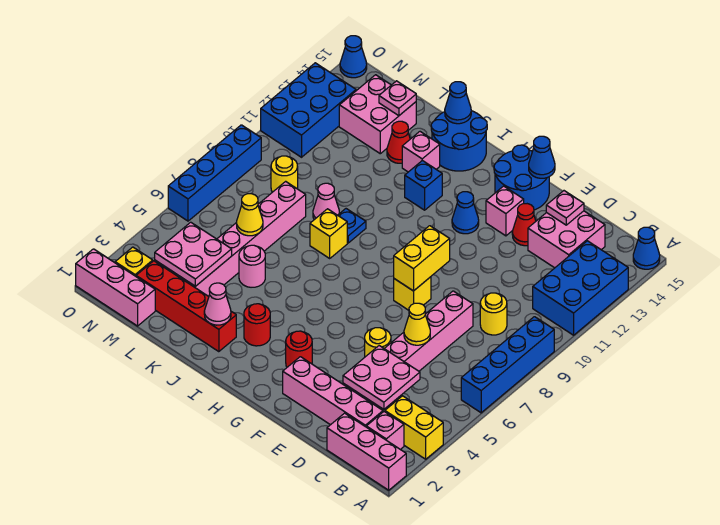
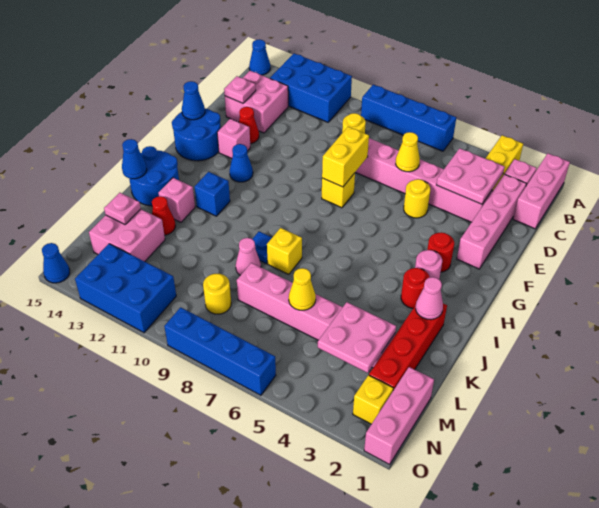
yellow 1x2 brick [394,226,450,291] -> yellow 1x2 brick turned to [322,127,369,187]
pink 1x1 round brick [239,245,265,287] -> pink 1x1 round brick moved to [415,250,442,279]

